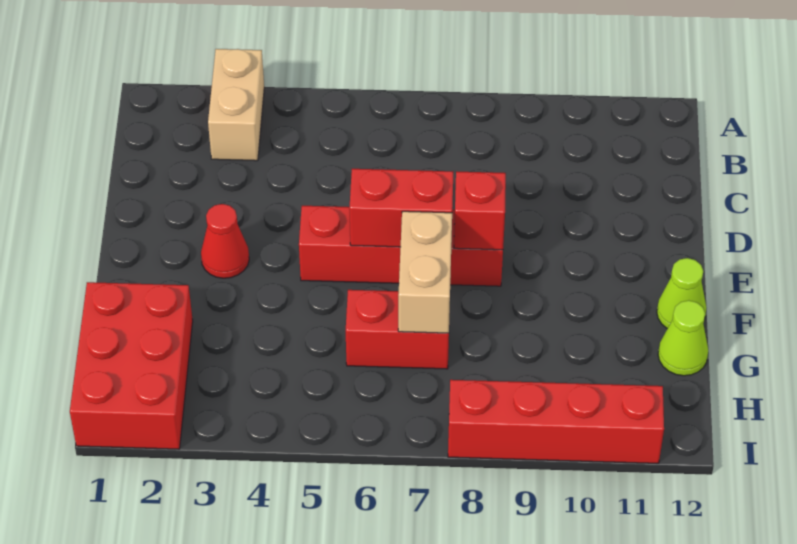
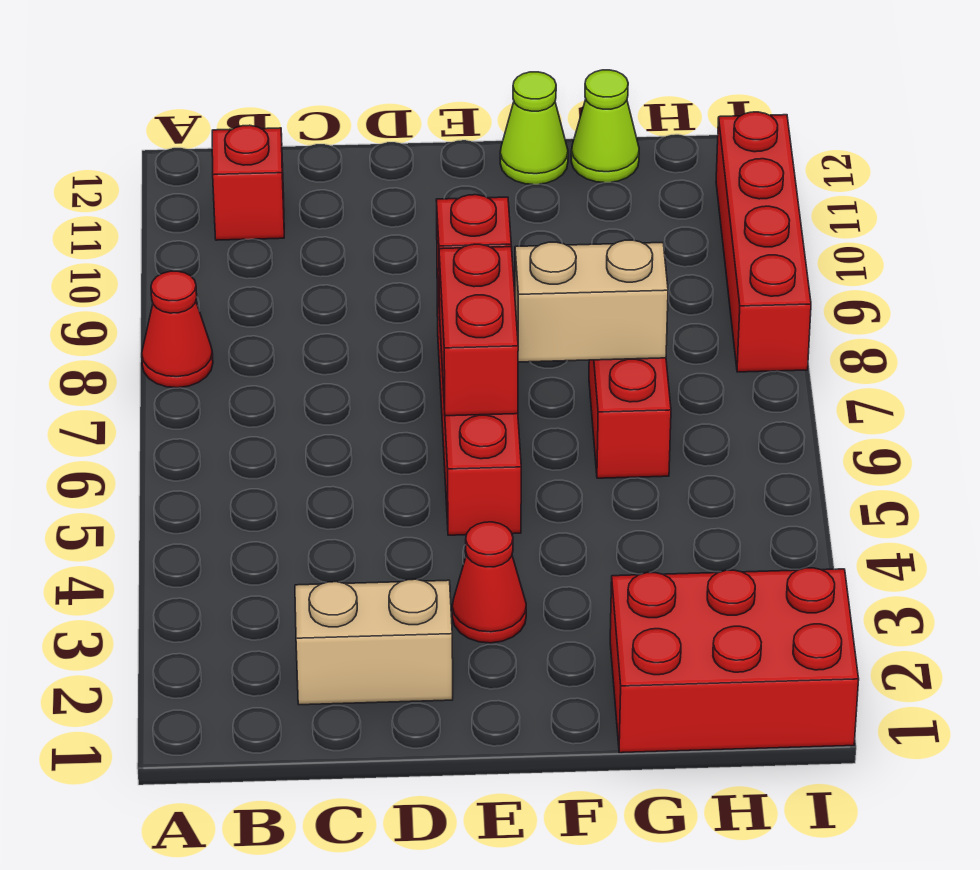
tan 1x2 brick [208,49,264,161] -> tan 1x2 brick moved to [295,579,453,705]
none -> red 1x1 cone [142,271,213,388]
none -> red 1x1 brick [212,125,284,240]

